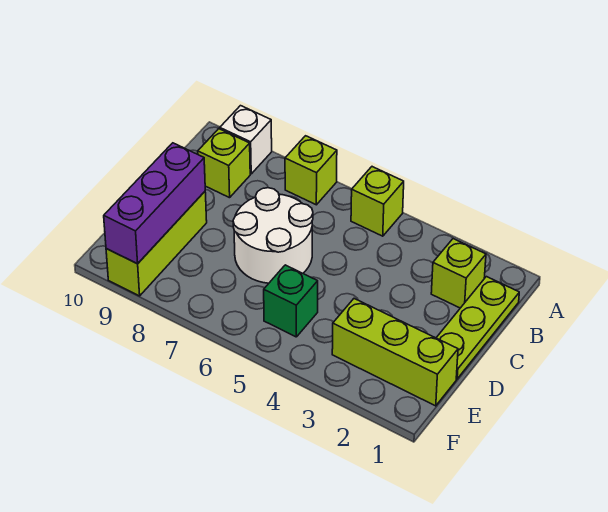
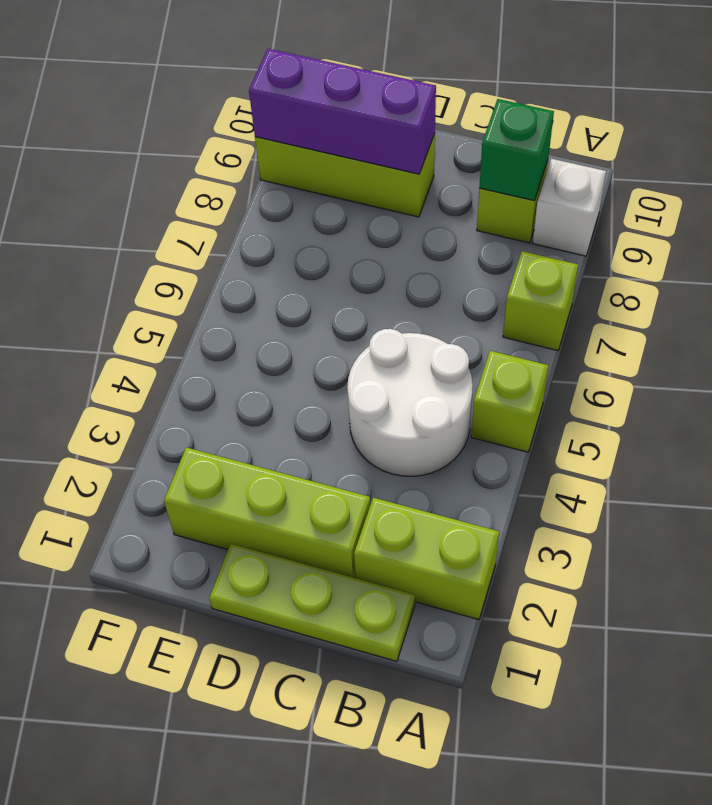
lime 1x1 brick [431,239,486,308] -> lime 1x2 brick [354,498,499,620]
white 2x2 round brick [233,188,313,283] -> white 2x2 round brick moved to [347,329,473,476]
lime 1x3 brick [332,299,458,406] -> lime 1x3 brick turned to [164,447,370,578]
green 1x1 brick [264,265,318,337] -> green 1x1 brick moved to [479,99,554,201]

